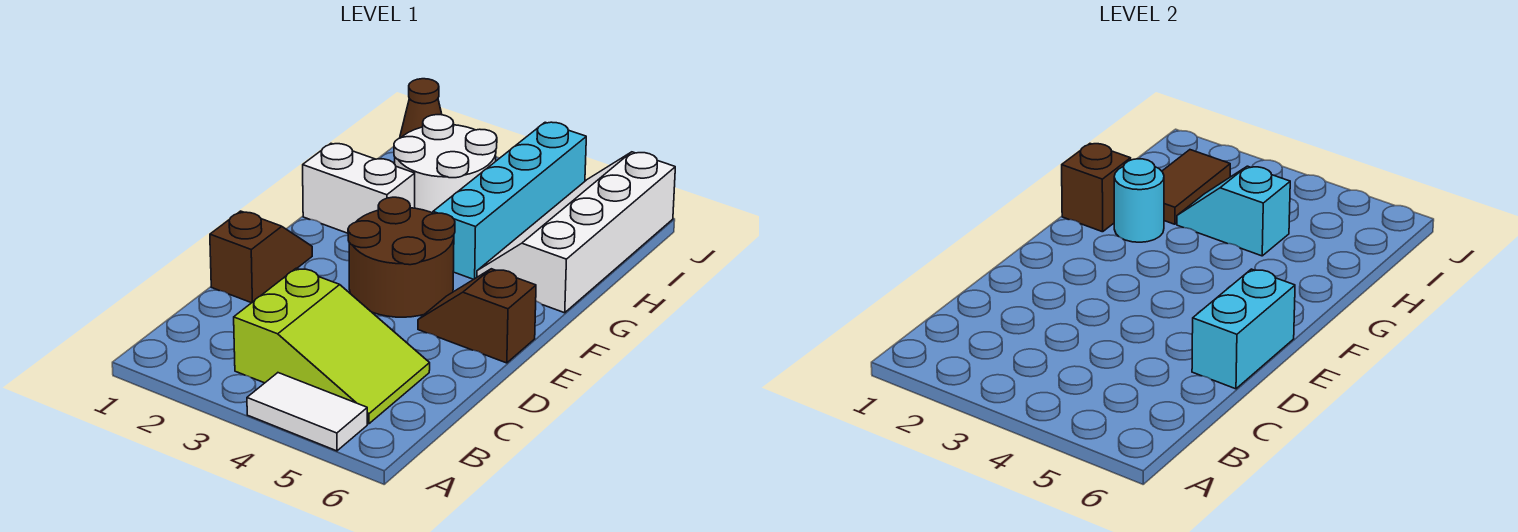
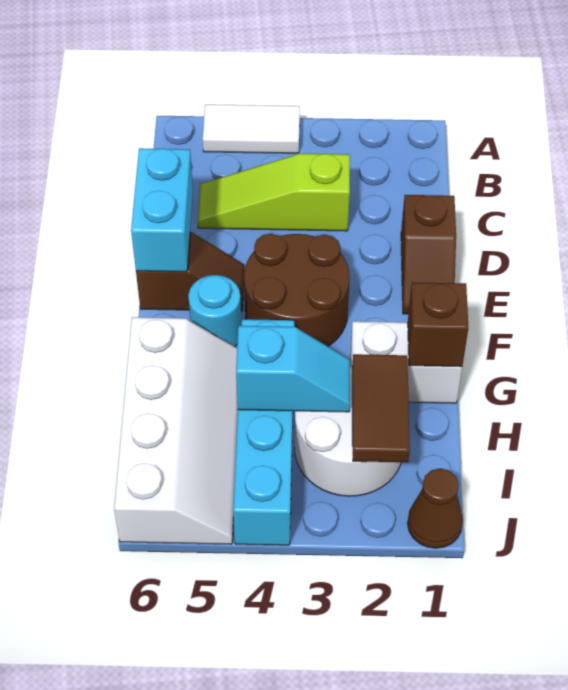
lime 2x3 slope [234,268,430,424] -> lime 1x3 slope [198,154,350,231]
cyan 1x1 round brick [1114,159,1164,242] -> cyan 1x1 round brick moved to [188,275,241,346]

